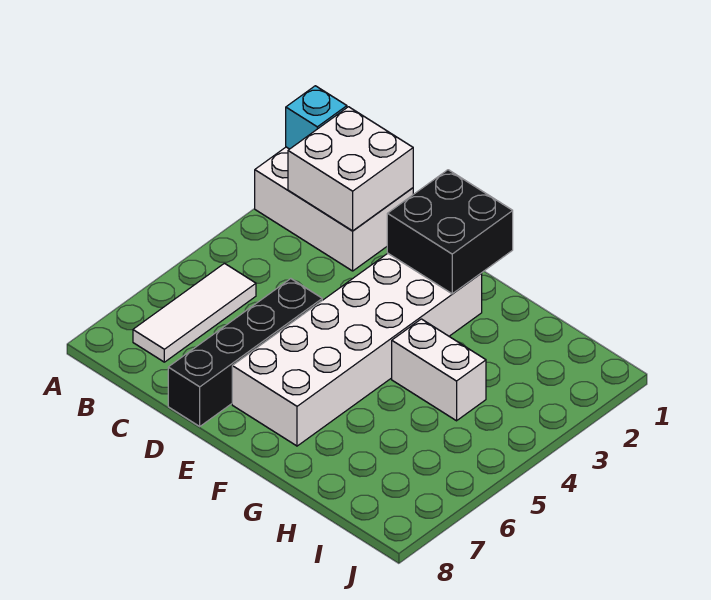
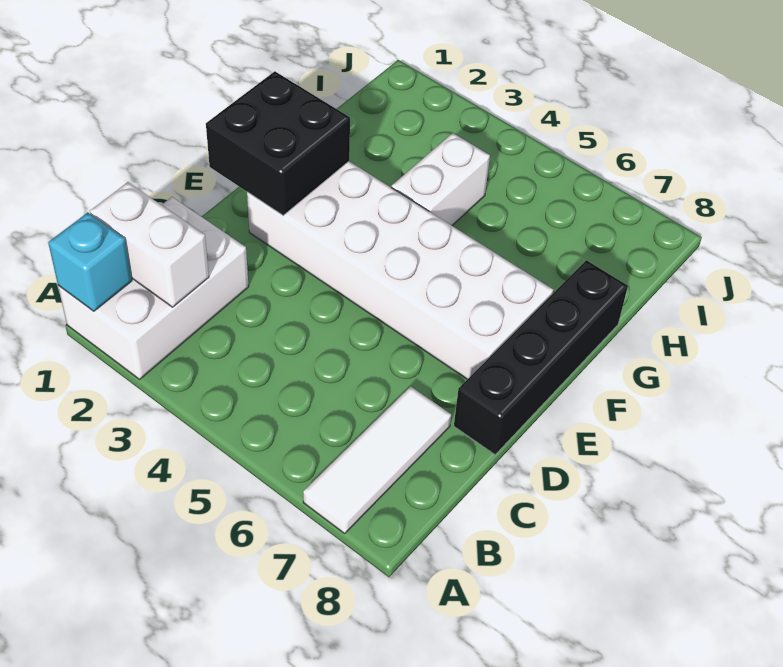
white 2x2 brick [288,107,413,231] -> white 1x2 brick [90,182,209,307]
white 1x3 tile [133,263,256,362] -> white 1x3 tile turned to [303,386,451,533]
black 1x4 brick [168,279,322,426] -> black 1x4 brick turned to [454,260,628,455]

